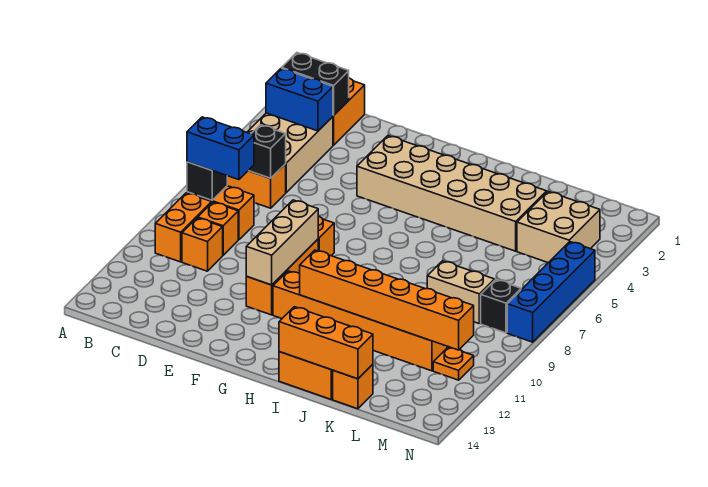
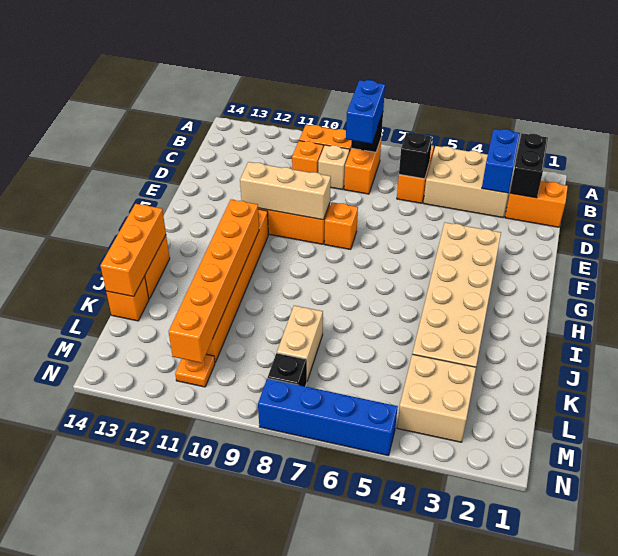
orange 1x1 brick [198,202,238,255] -> tan 1x1 brick [318,145,350,190]

